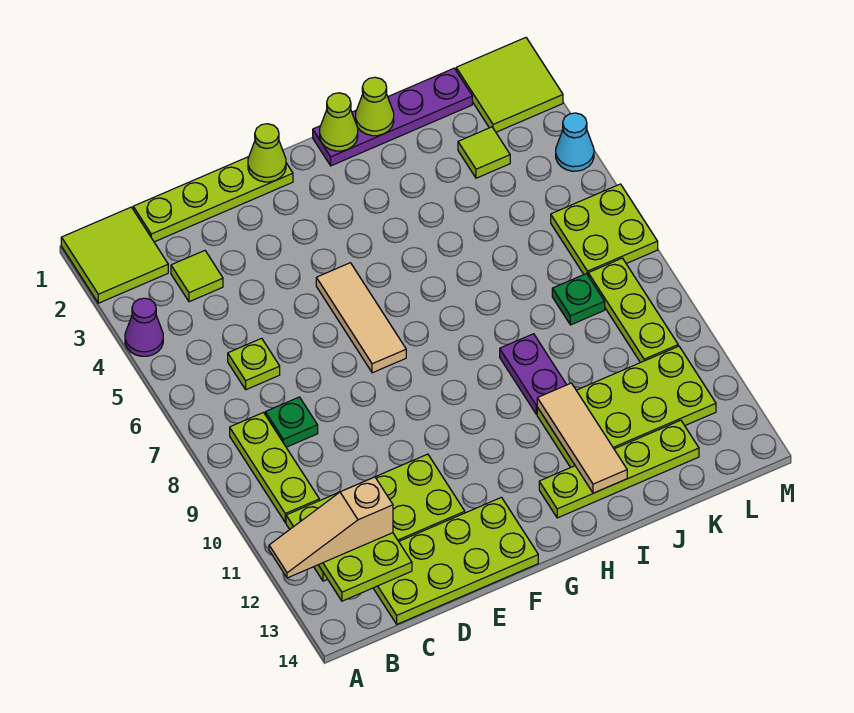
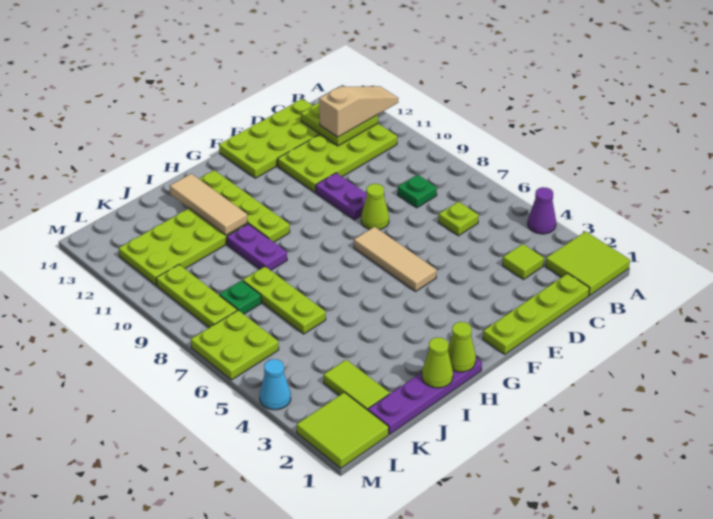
lime 1x3 plate [230,413,319,522] -> lime 1x3 plate moved to [243,267,326,334]
none -> purple 1x2 plate [316,173,367,220]
lime 1x1 cone [248,124,286,182] -> lime 1x1 cone moved to [361,184,389,230]
lime 1x4 plate [539,420,699,518] -> lime 1x4 plate turned to [199,170,290,242]
lime 1x1 tile [458,127,510,178] -> lime 1x2 tile [324,360,390,410]

